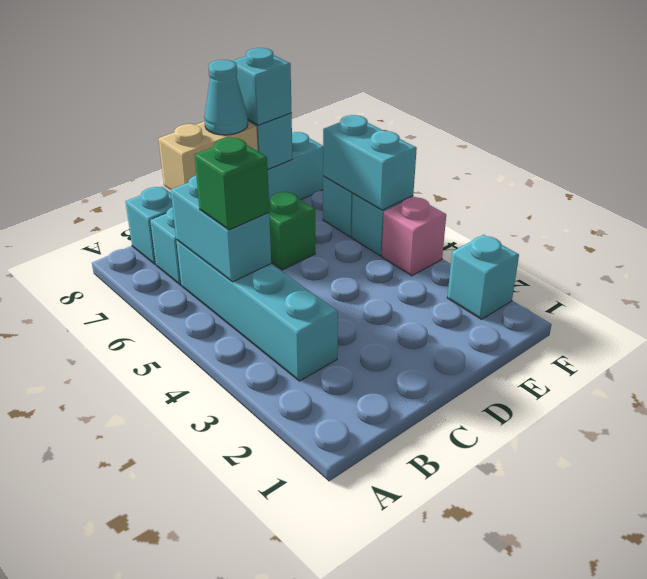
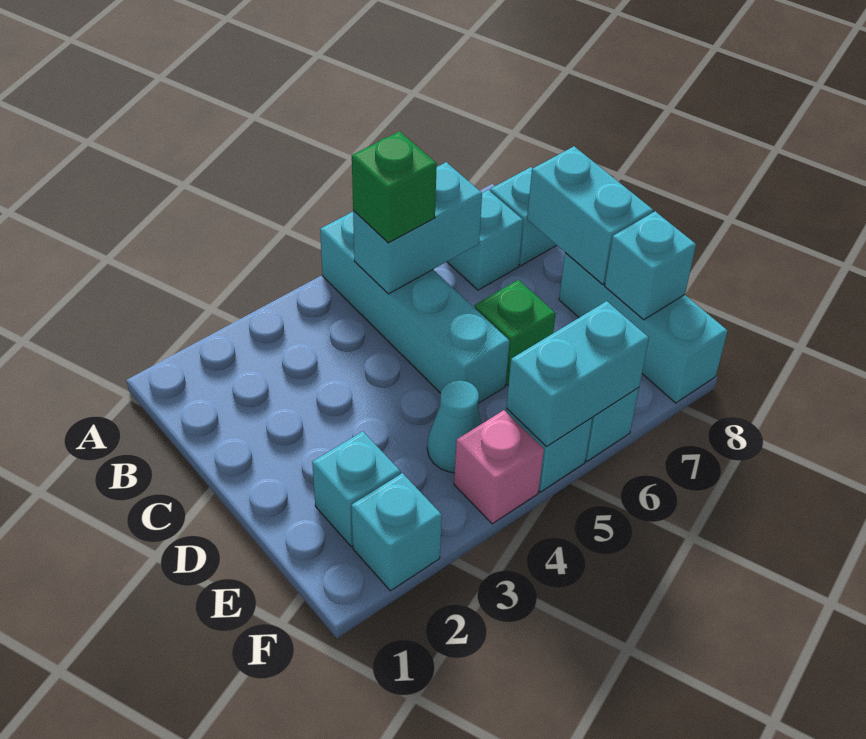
cyan 1x4 brick [176,240,338,381] -> cyan 1x4 brick turned to [320,212,510,403]
tan 1x2 brick [159,122,258,190] -> cyan 1x2 brick [527,146,653,285]
cyan 1x1 cone [204,60,248,135] -> cyan 1x1 cone moved to [427,380,482,473]
cyan 1x1 brick [233,48,292,125] -> cyan 1x1 brick moved to [312,431,401,547]

